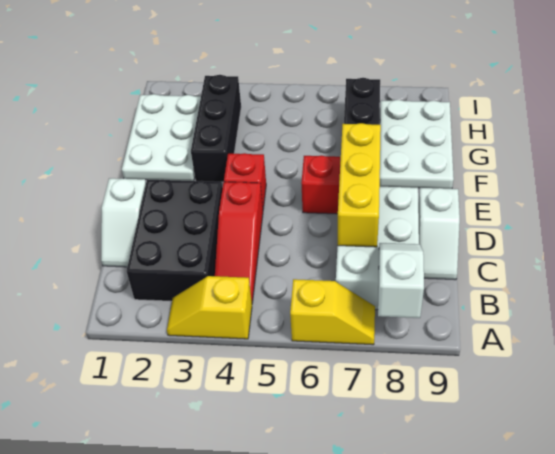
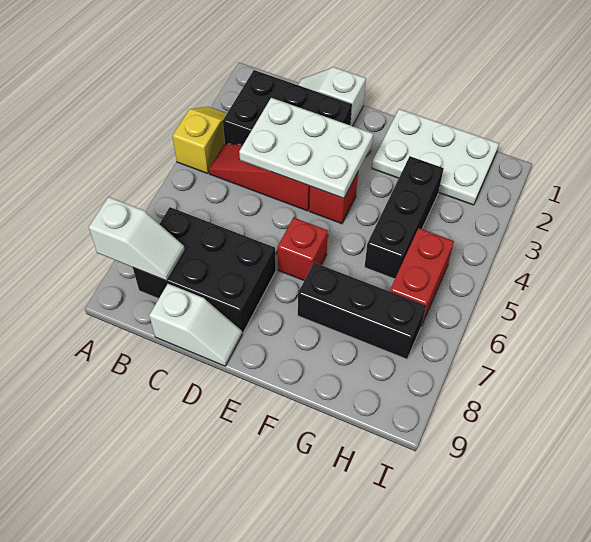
yellow 1x2 slope [290,279,375,345] -> none
white 2x3 brick [336,187,419,310] -> black 2x3 brick [133,207,276,333]
yellow 1x3 brick [338,123,381,247] -> none
white 1x2 slope [418,188,460,280] -> white 1x2 slope turned to [149,284,242,366]
black 1x3 brick [191,75,241,182] -> black 1x3 brick turned to [365,156,444,279]
white 2x3 plate [380,100,454,189] -> white 2x3 plate moved to [239,98,373,198]
none -> red 1x2 brick [390,228,454,326]

